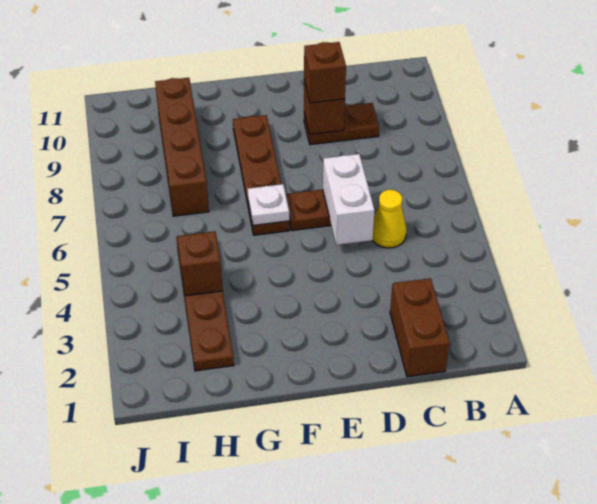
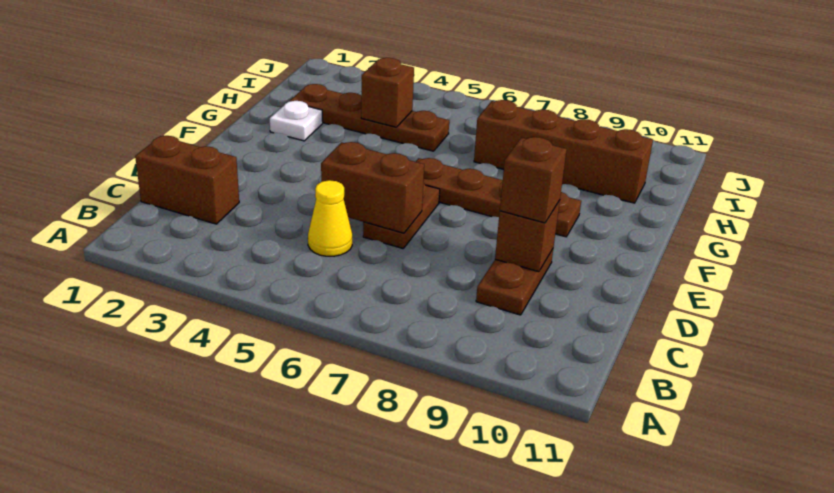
white 1x2 brick [323,154,375,245] -> brown 1x2 brick [321,142,424,233]
white 1x1 plate [248,184,289,225] -> white 1x1 plate moved to [270,101,323,141]

